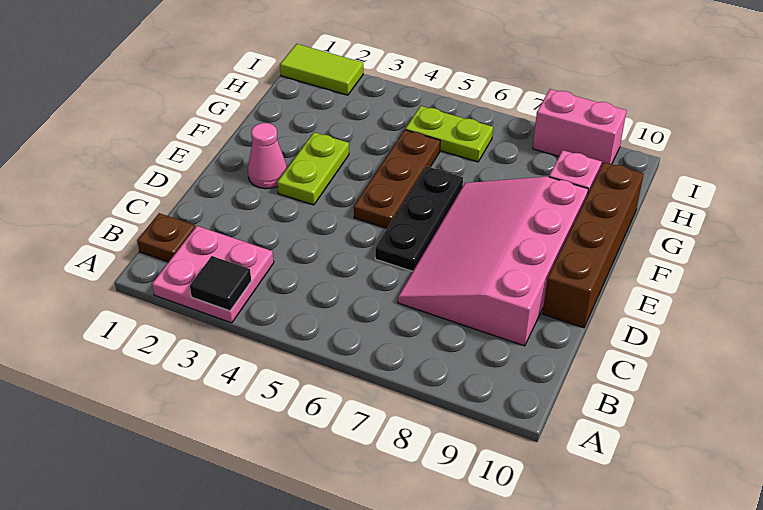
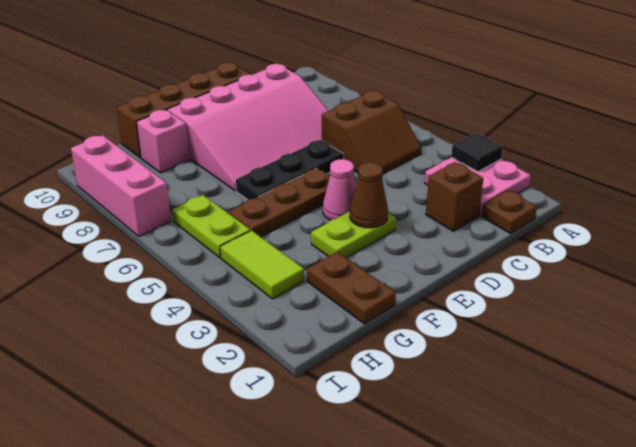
none -> brown 2x2 slope [322,91,421,174]
none -> brown 1x1 brick [426,162,483,231]
pink 1x1 cone [248,123,287,189] -> pink 1x1 cone moved to [323,159,356,220]
none -> brown 1x1 cone [350,162,388,228]
none -> brown 1x2 plate [307,252,396,324]
lime 1x2 tile [280,44,363,95] -> lime 1x2 tile moved to [220,230,304,299]
pink 1x2 brick [533,89,627,167] -> pink 1x3 brick [71,135,171,236]

